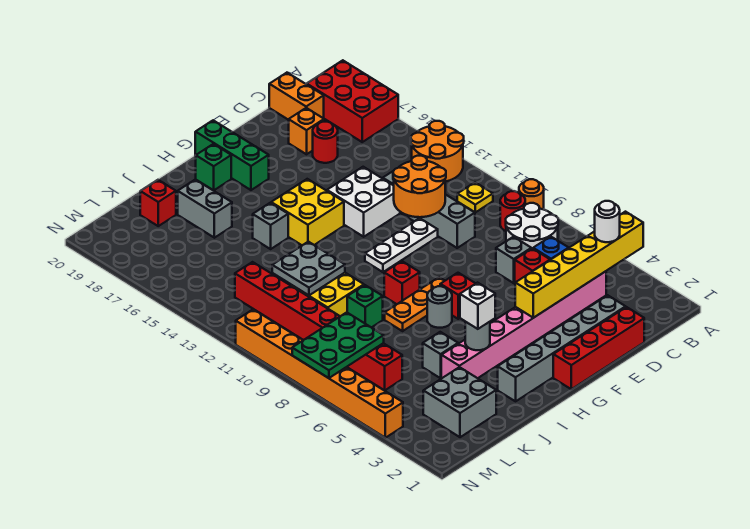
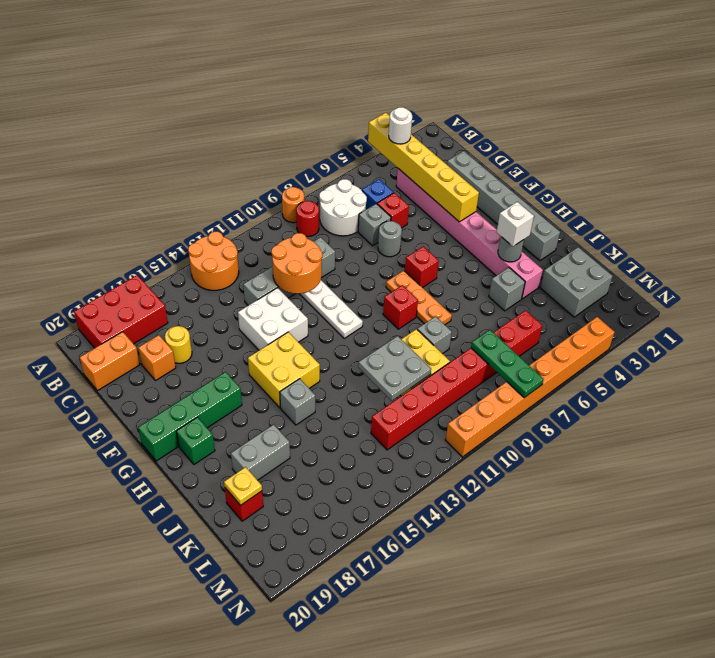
yellow 1x1 plate [457,182,493,212] -> yellow 1x1 plate moved to [224,467,262,505]
red 1x4 brick [553,307,644,389] -> none
red 1x1 round brick [313,122,338,163] -> yellow 1x1 round brick [165,326,192,363]
green 1x3 brick [195,120,269,190] -> green 1x4 brick [138,372,242,461]
grey 1x1 round brick [427,286,452,328] -> grey 1x1 round brick moved to [378,221,402,257]
green 1x1 brick [347,285,383,328] -> grey 1x1 brick [417,316,452,354]
green 2x3 plate [292,312,384,378] -> green 1x3 plate [471,330,544,398]

